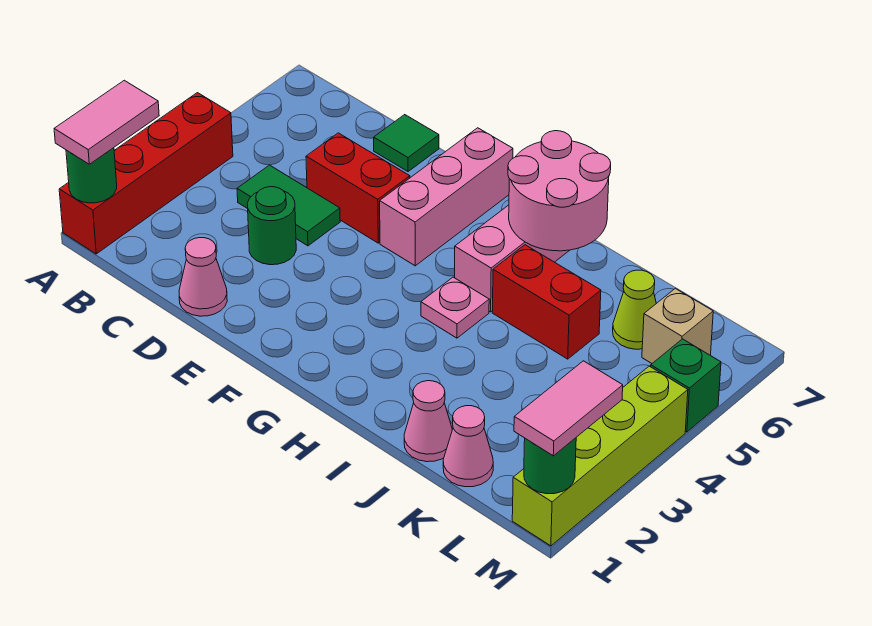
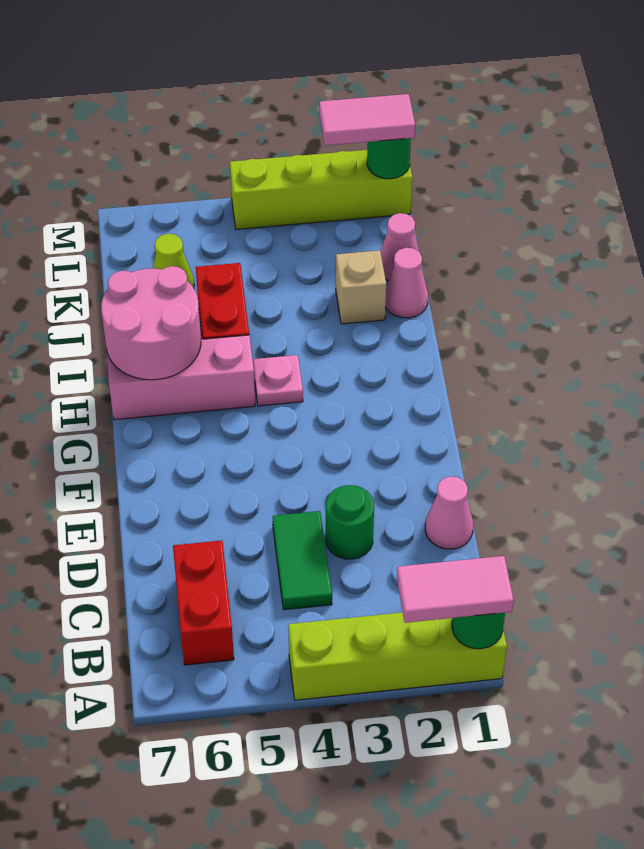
red 1x4 brick [59,93,233,254] -> lime 1x4 brick [288,612,507,700]
red 1x2 brick [306,133,410,243] -> red 1x2 brick moved to [173,540,234,665]
green 1x1 tile [374,115,439,172] -> none
pink 1x3 brick [380,128,513,266] -> none
tan 1x1 brick [642,288,713,363] -> tan 1x1 brick moved to [336,250,386,324]
green 1x1 brick [651,339,721,432] -> none

